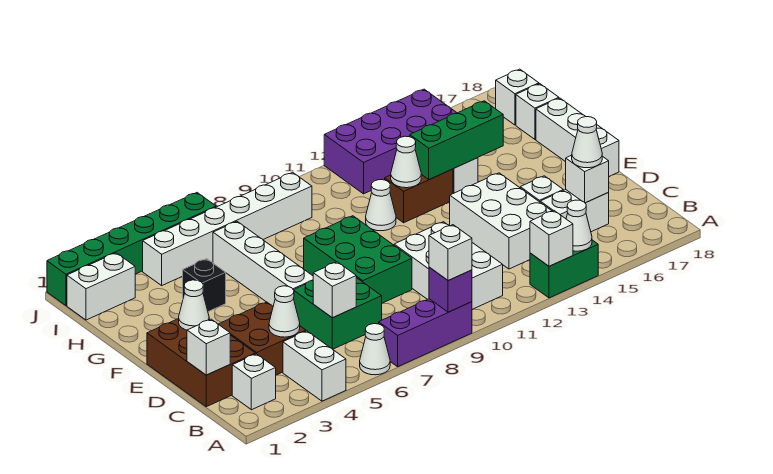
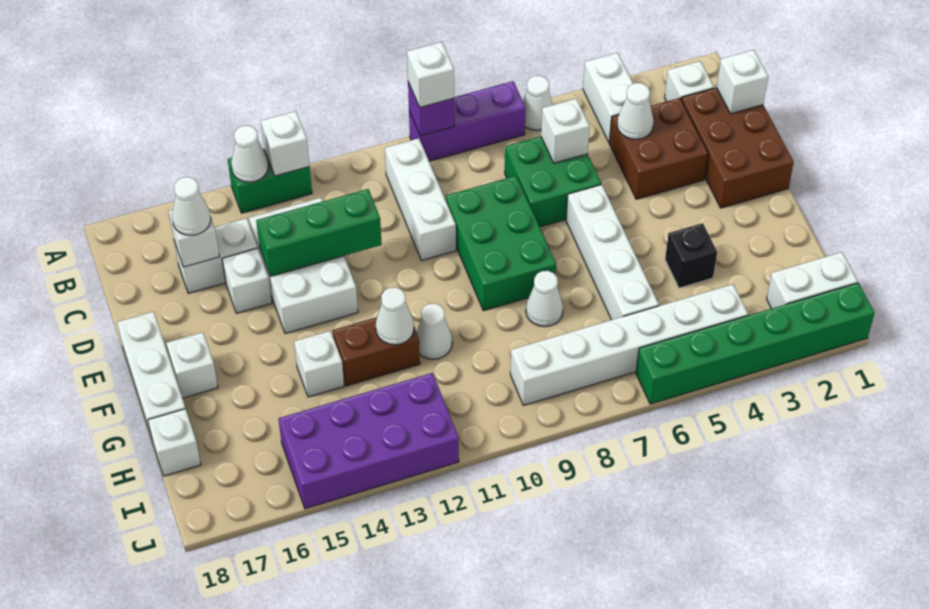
white 2x3 brick [394,222,503,309] -> white 1x3 brick [385,138,456,261]
white 1x1 cone [179,280,209,330] -> white 1x1 cone moved to [526,271,563,327]
green 1x3 brick [410,101,503,180] -> green 1x3 brick moved to [256,189,382,277]
white 1x1 brick [495,69,539,125] -> white 1x1 brick moved to [166,332,218,398]

